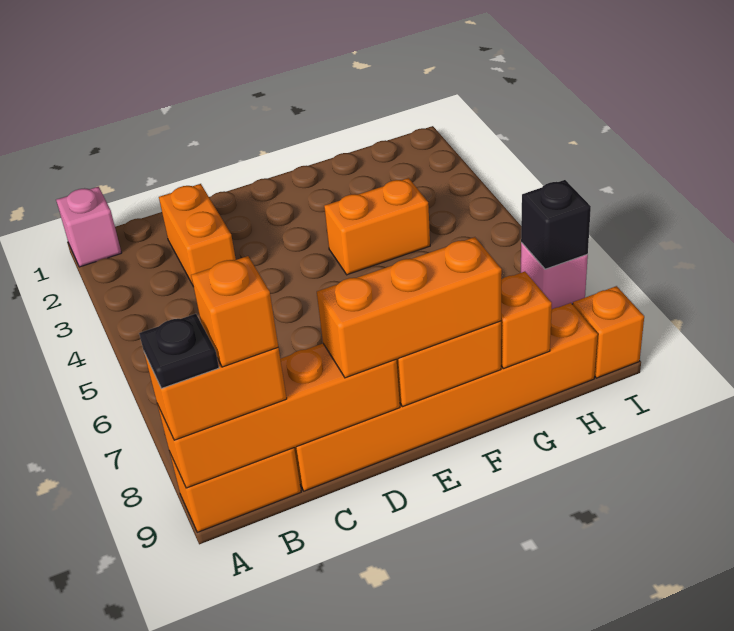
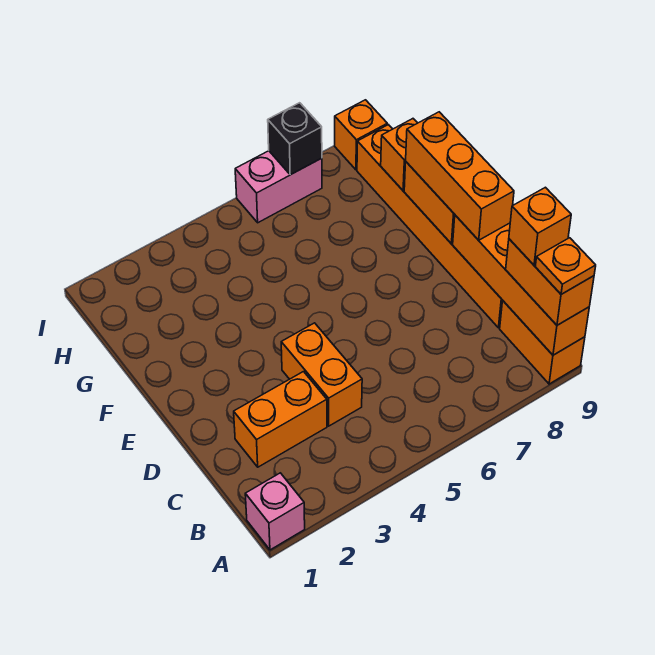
black 1x1 plate [139,314,219,389] -> orange 1x1 plate [535,238,596,294]
orange 1x2 brick [324,178,430,275] -> orange 1x2 brick moved to [281,323,362,426]
pink 1x1 brick [521,243,588,309] -> pink 1x2 brick [235,151,322,223]

